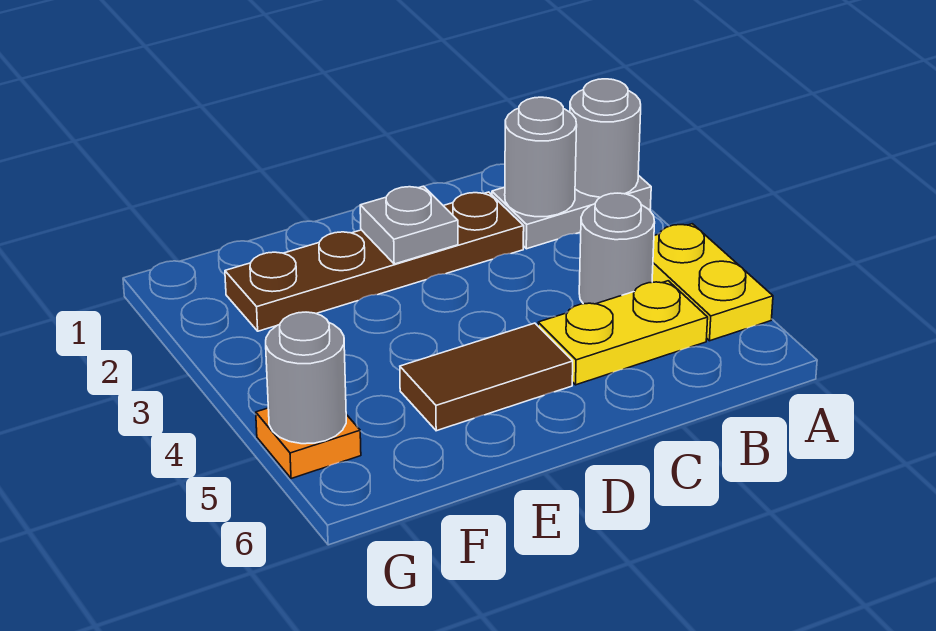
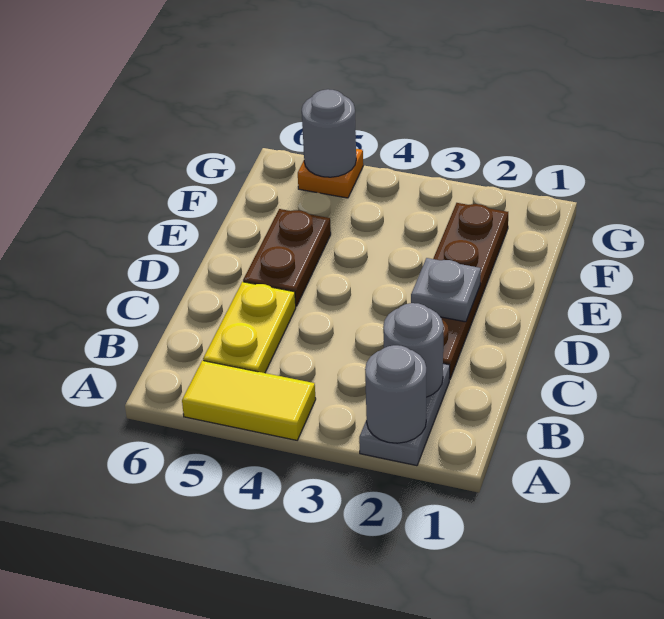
yellow 1x2 plate [652,224,773,341] -> yellow 1x2 tile [182,360,316,440]
grey 1x1 round brick [579,193,655,304] -> none
brown 1x2 tile [400,323,573,431] -> brown 1x2 plate [243,209,331,306]

